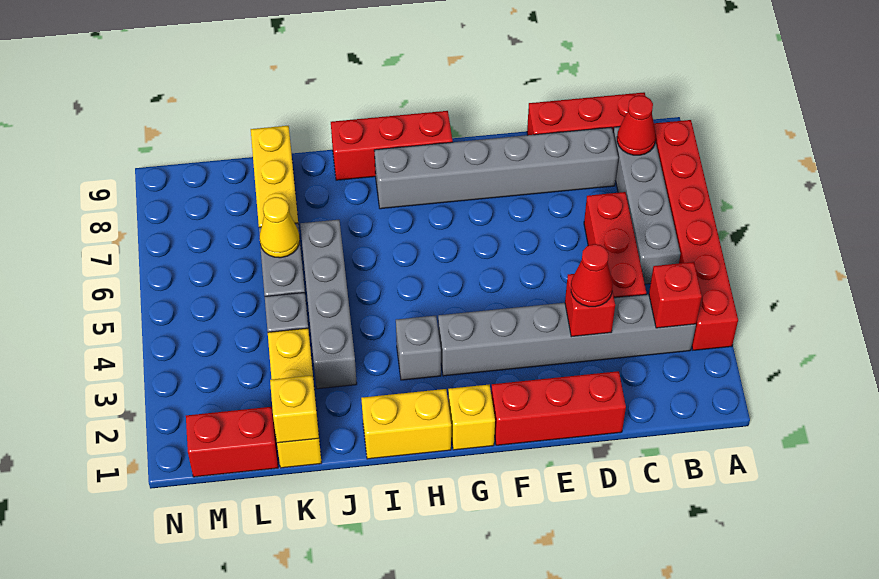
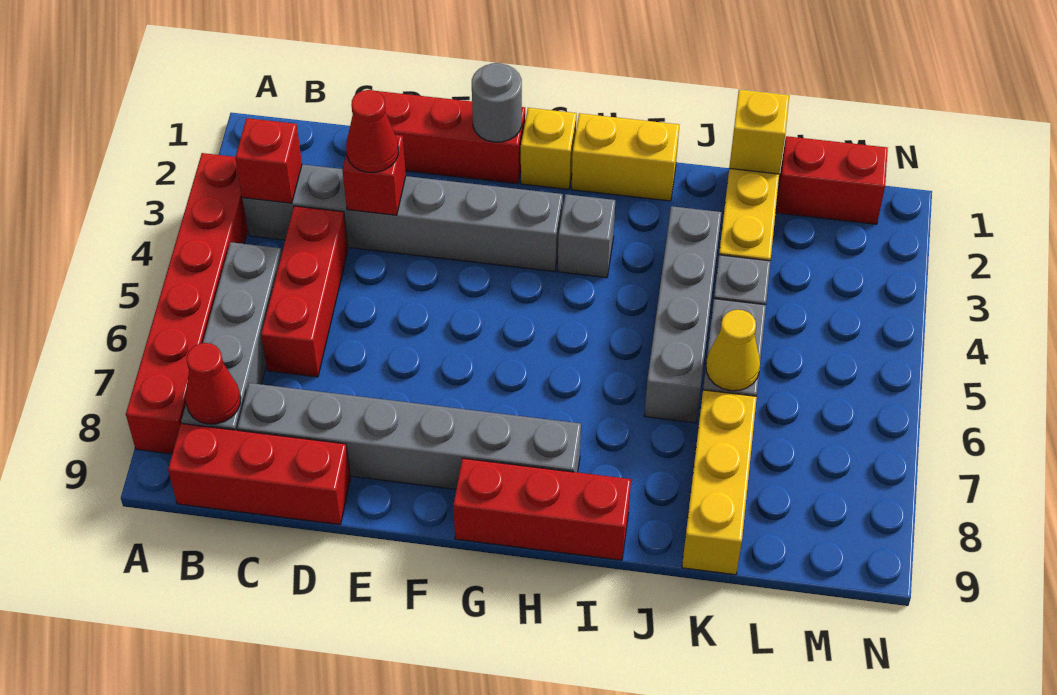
none -> grey 1x1 round brick [472,63,522,142]

